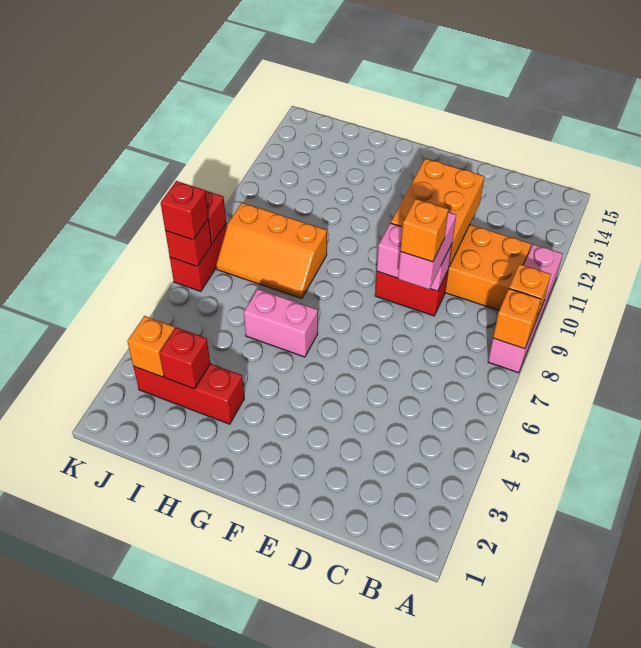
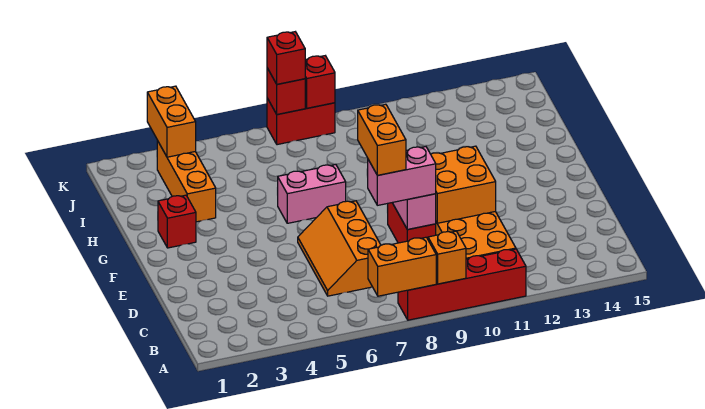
pink 1x4 brick [488,244,563,373] -> red 1x4 brick [398,249,526,320]
orange 1x1 brick [493,289,541,349] -> orange 1x2 brick [368,237,436,296]
orange 1x1 brick [401,199,448,262] -> orange 1x2 brick [358,104,406,175]
orange 2x3 brick [391,159,484,266] -> orange 2x2 brick [431,146,496,223]
pink 1x2 brick [244,289,318,357] -> pink 1x2 brick turned to [278,165,346,223]
red 1x3 brick [133,364,244,424] -> orange 1x3 brick [157,141,216,222]
orange 2x3 slope [216,203,327,298] -> orange 2x3 slope moved to [298,201,381,296]
red 1x1 brick [160,327,210,389] -> red 1x1 brick moved to [158,195,196,248]
orange 1x1 brick [127,316,175,377] -> orange 1x2 brick [147,86,196,157]

